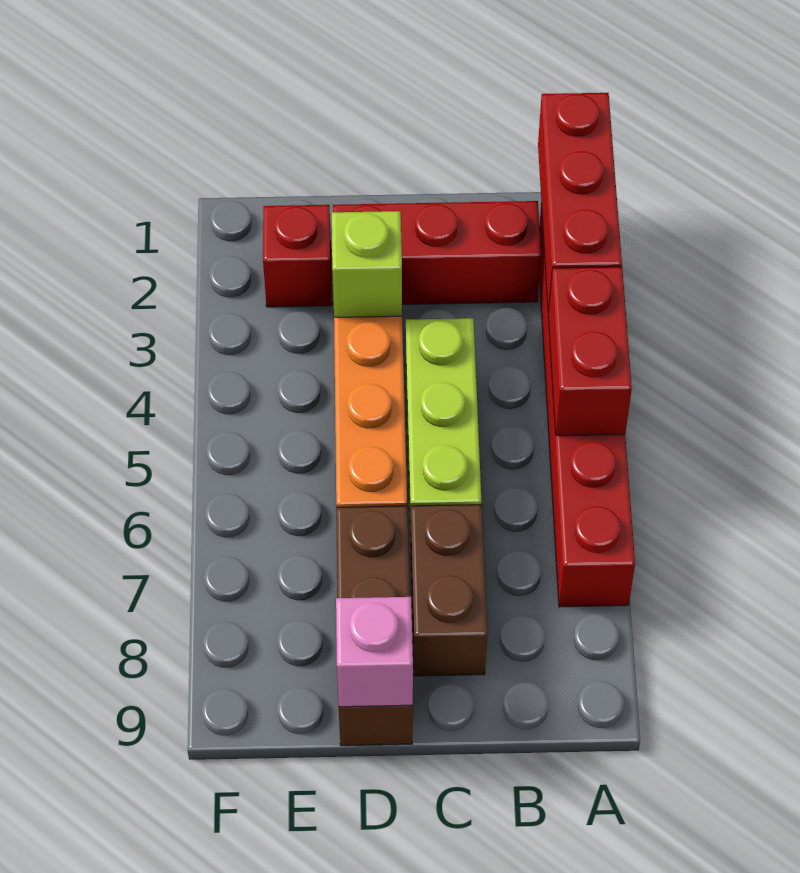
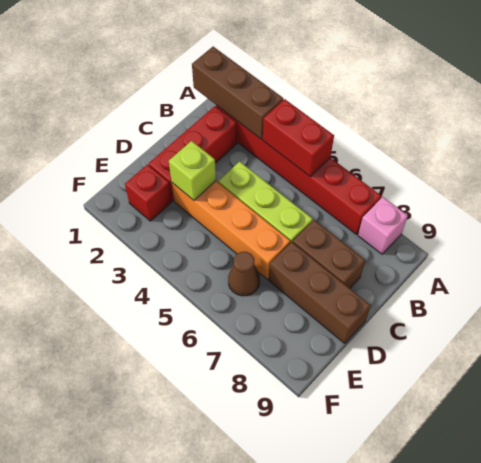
red 1x3 brick [538,93,622,313] -> brown 1x3 brick [192,47,283,139]
pink 1x1 brick [336,597,413,707] -> pink 1x1 brick moved to [358,197,408,254]
none -> brown 1x1 cone [228,252,260,296]

